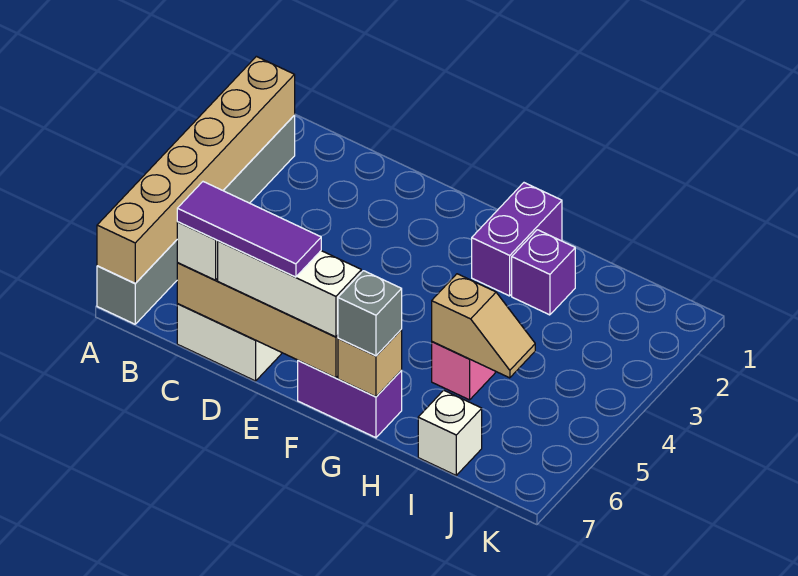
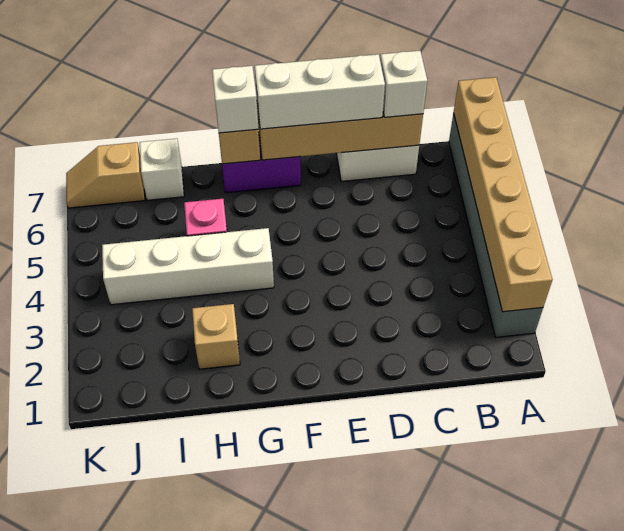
purple 1x3 tile [177,182,321,277] -> none
purple 1x2 brick [472,183,562,296] -> none
none -> white 1x4 brick [102,228,274,305]
grey 1x1 brick [338,271,402,356] -> white 1x1 brick [212,66,258,133]
purple 1x1 brick [512,230,575,315] -> tan 1x1 brick [192,304,240,369]
tan 1x2 slope [432,274,535,378] -> tan 1x2 slope moved to [66,142,145,208]

